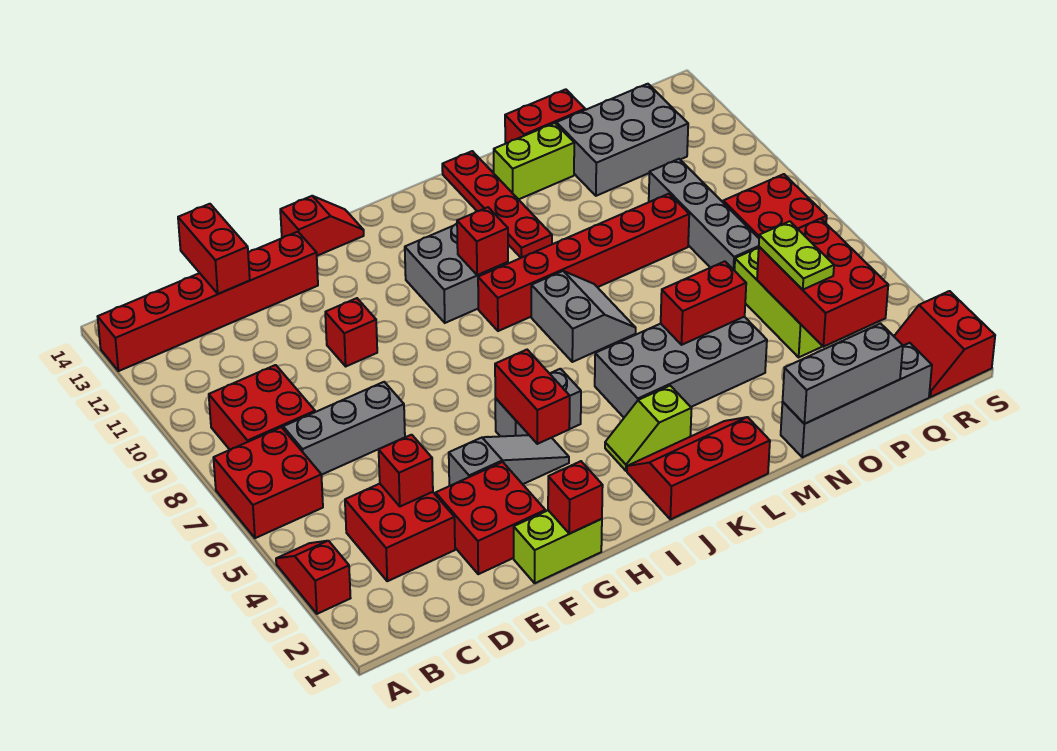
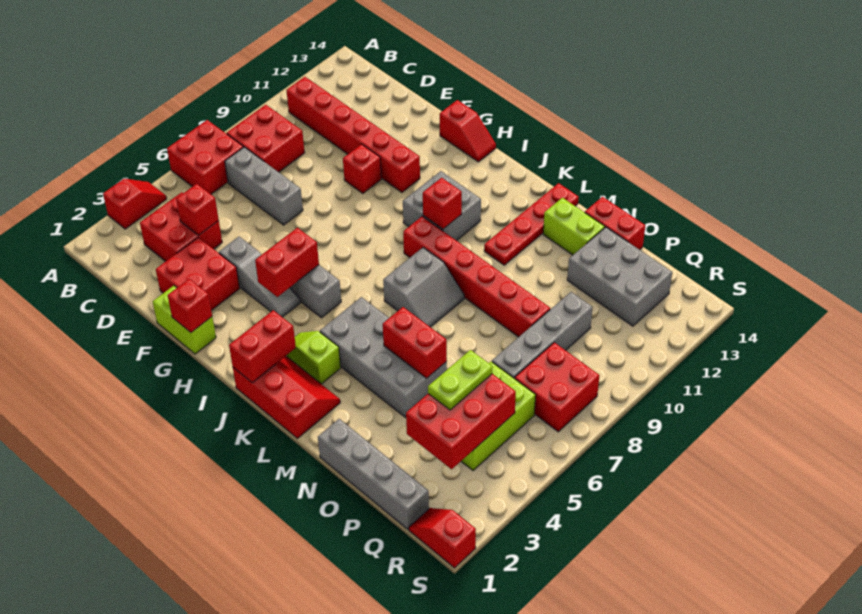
red 1x6 brick [98,232,318,371] -> red 1x6 brick moved to [286,77,420,192]
red 1x2 brick [178,204,250,294] -> red 1x2 brick moved to [229,310,296,383]
grey 1x3 brick [783,323,903,424] -> none
red 2x2 slope [894,291,995,397] -> red 1x2 slope [409,508,476,568]

